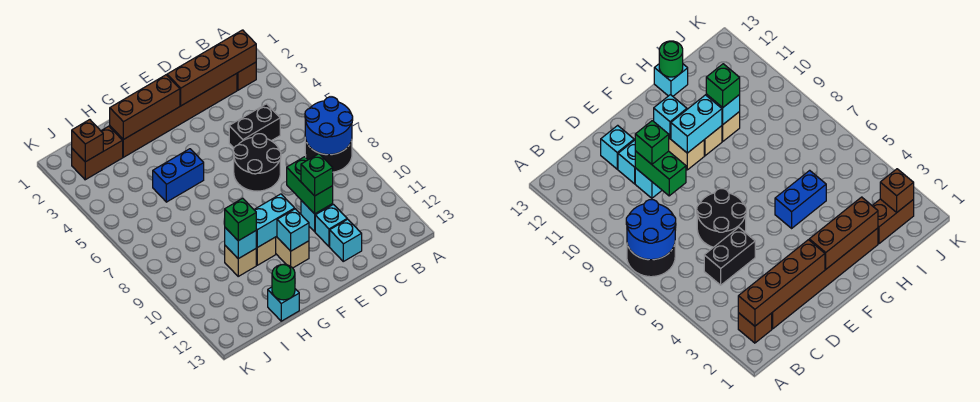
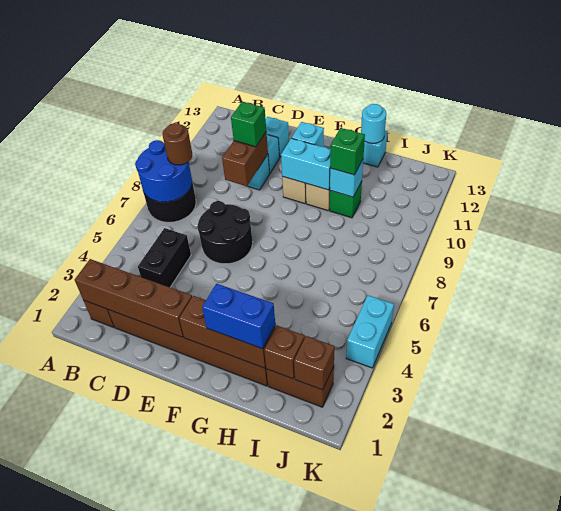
none -> brown 1x1 round brick [163,123,192,165]
black 1x2 brick [229,104,280,148] -> black 1x2 brick turned to [138,228,191,287]
green 1x2 brick [287,157,333,214] -> brown 1x2 brick [222,132,268,186]
blue 1x2 brick [153,149,204,202] -> blue 1x2 brick moved to [202,284,275,349]
tan 1x1 brick [225,246,256,276] -> green 1x1 brick [330,181,362,218]
green 1x1 round brick [272,264,295,300] -> cyan 1x1 round brick [361,104,386,144]
none -> brown 1x1 brick [264,326,305,379]
none -> cyan 1x2 brick [346,295,394,368]

